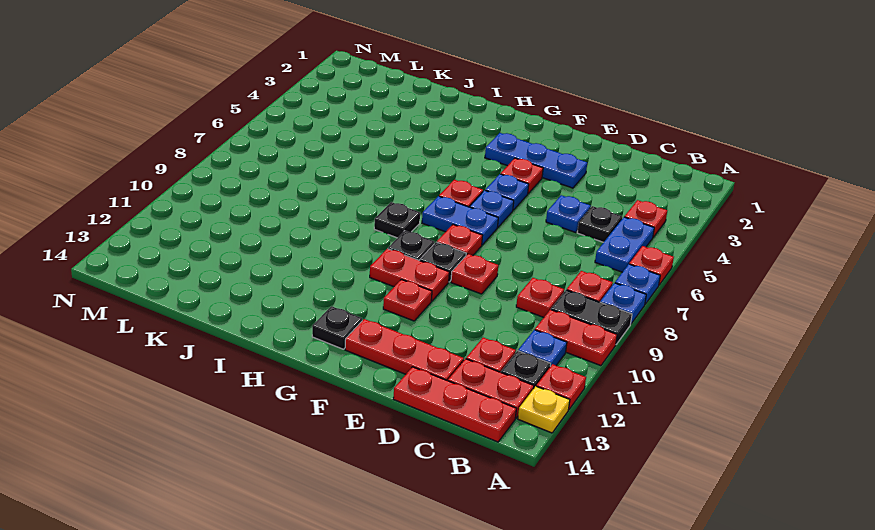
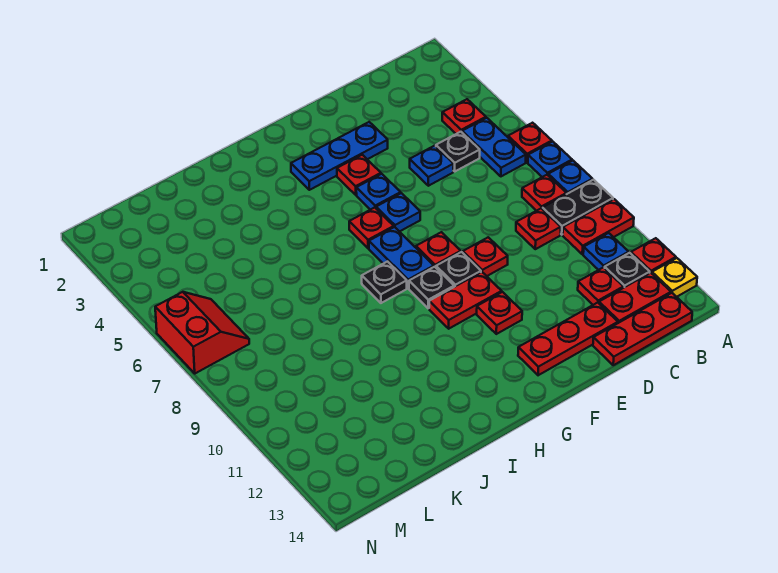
blue 1x2 plate [422,196,498,245] -> blue 1x2 plate turned to [369,227,434,288]
black 1x1 plate [312,306,362,349] -> none
none -> red 2x2 slope [155,292,249,373]

